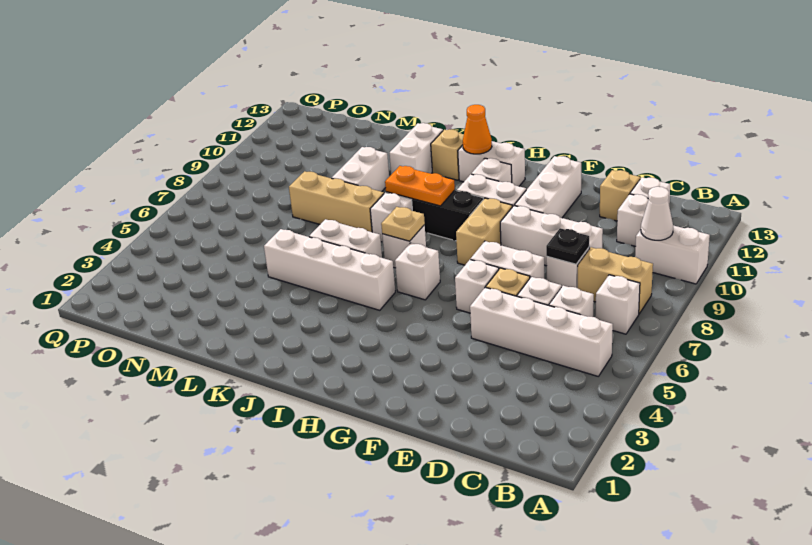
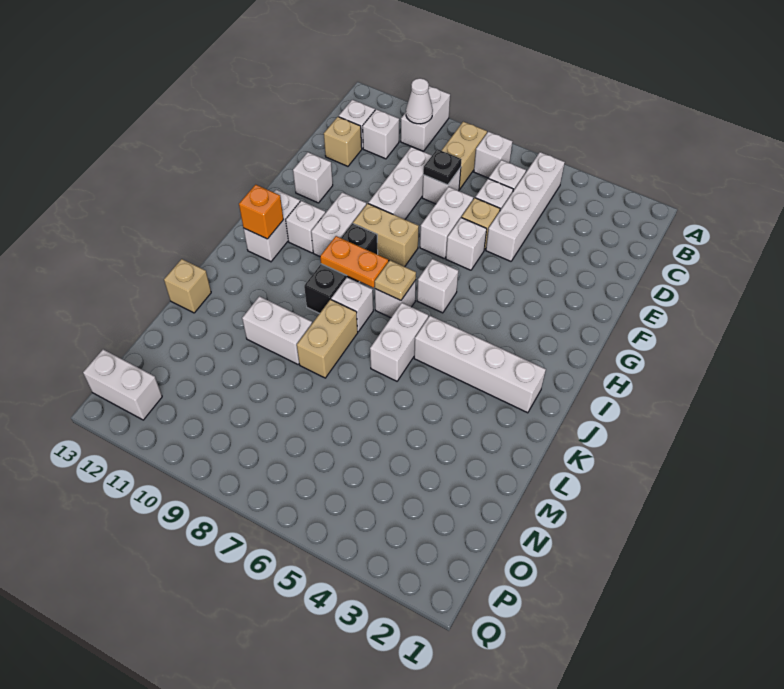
white 1x3 brick [514,156,581,218] -> white 1x1 brick [293,152,333,203]
white 1x4 brick [264,229,395,310] -> white 1x4 brick turned to [414,316,546,413]
orange 1x2 plate [385,166,455,206] -> orange 1x2 plate turned to [320,236,388,288]
orange 1x1 cone [463,105,492,154] -> orange 1x1 brick [239,185,284,239]
tan 1x1 brick [431,129,464,180] -> tan 1x1 brick moved to [164,259,211,313]
tan 1x3 brick [289,171,384,232] -> tan 1x2 brick [297,300,358,378]
white 1x2 brick [389,123,443,175] -> white 1x2 brick moved to [83,349,162,420]

